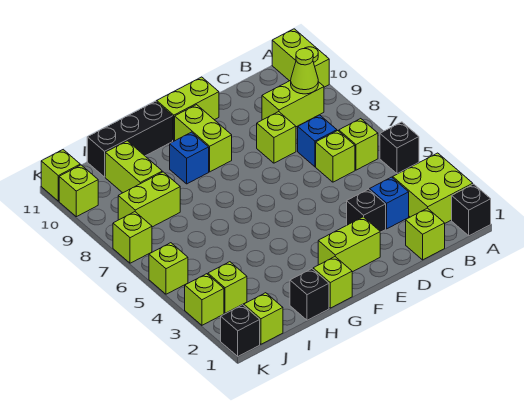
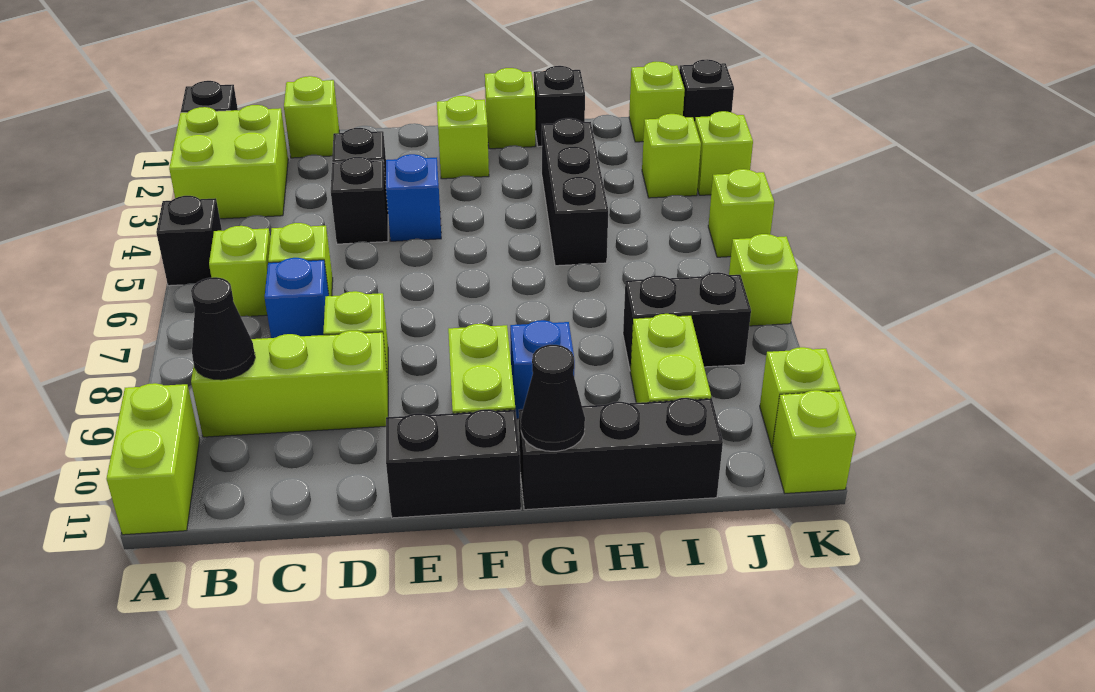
lime 1x2 brick [262,80,324,127] -> lime 1x3 brick [191,331,388,437]
lime 1x1 cone [291,49,318,94] -> black 1x1 cone [191,277,255,380]
blue 1x1 brick [370,177,409,229] -> blue 1x1 brick moved to [386,154,441,241]
none -> black 1x1 brick [331,157,388,244]
lime 1x2 brick [318,217,380,272] -> lime 1x1 brick [437,96,489,179]
lime 1x2 brick [157,77,219,141] -> black 1x2 brick [386,409,521,518]
none -> black 1x1 cone [521,345,585,451]
none -> black 1x3 brick [542,118,608,266]
lime 1x2 brick [118,172,180,227] -> black 1x2 brick [623,272,751,371]

